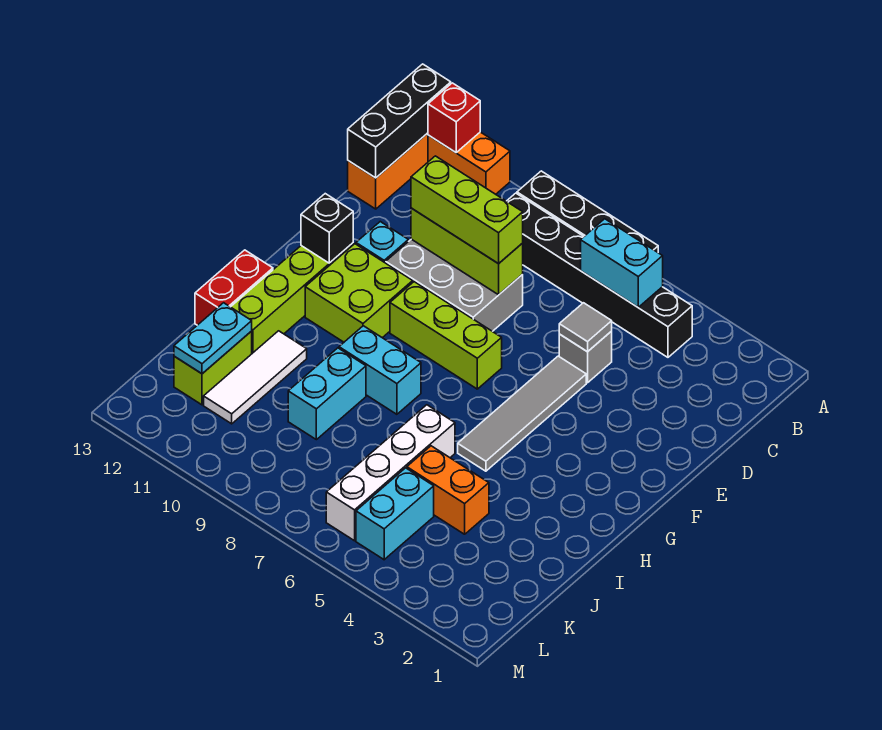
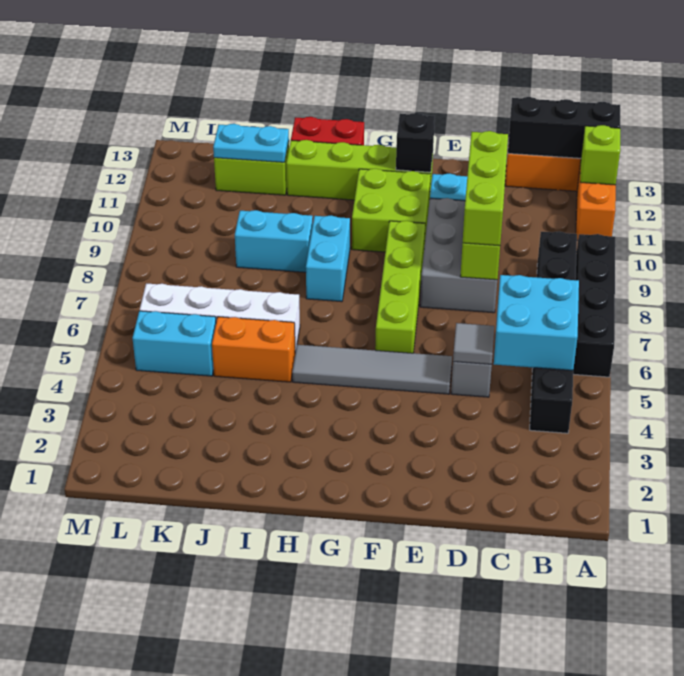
red 1x1 brick [428,83,480,152] -> lime 1x1 brick [580,125,620,185]
cyan 1x2 brick [581,219,663,307] -> cyan 2x2 brick [494,275,579,370]
lime 1x3 brick [390,282,502,389] -> lime 1x4 brick [375,221,425,353]
white 1x3 tile [204,331,307,424] -> none
orange 1x2 brick [407,446,489,534] -> orange 1x2 brick turned to [212,317,295,382]

